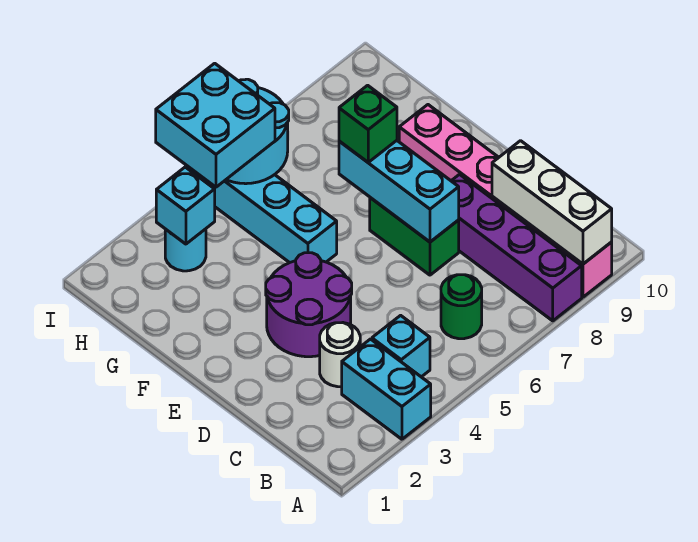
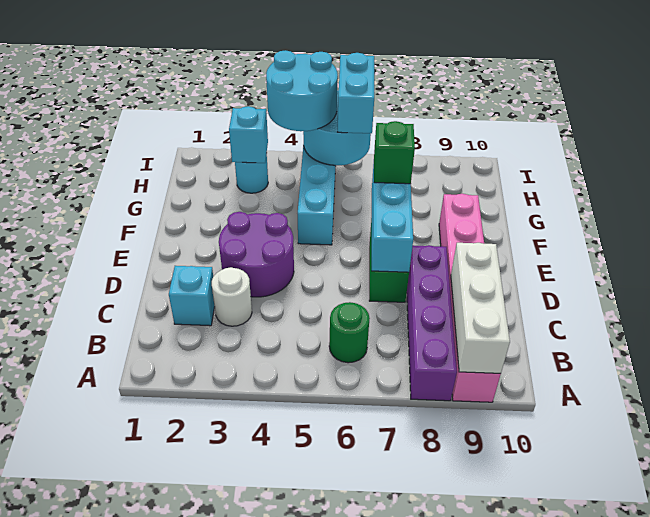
cyan 1x2 brick [342,339,431,439] -> cyan 1x2 brick moved to [338,53,374,133]
cyan 1x1 brick [372,315,430,377] -> cyan 1x1 brick moved to [169,266,215,326]
cyan 2x2 brick [156,63,275,187] -> cyan 2x2 round brick [266,50,338,131]

